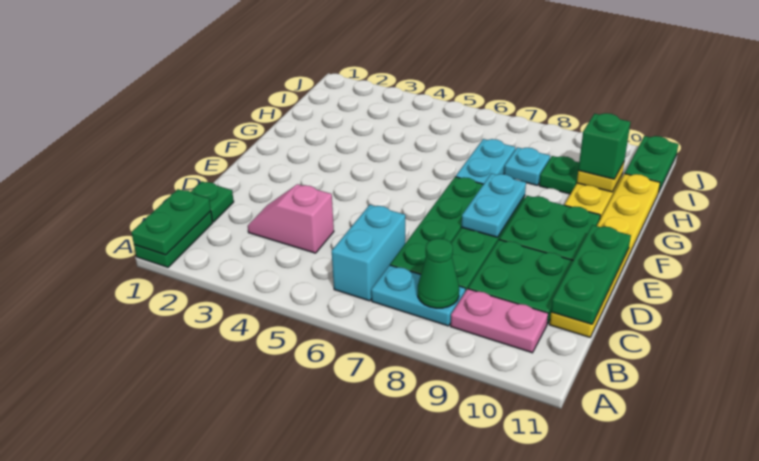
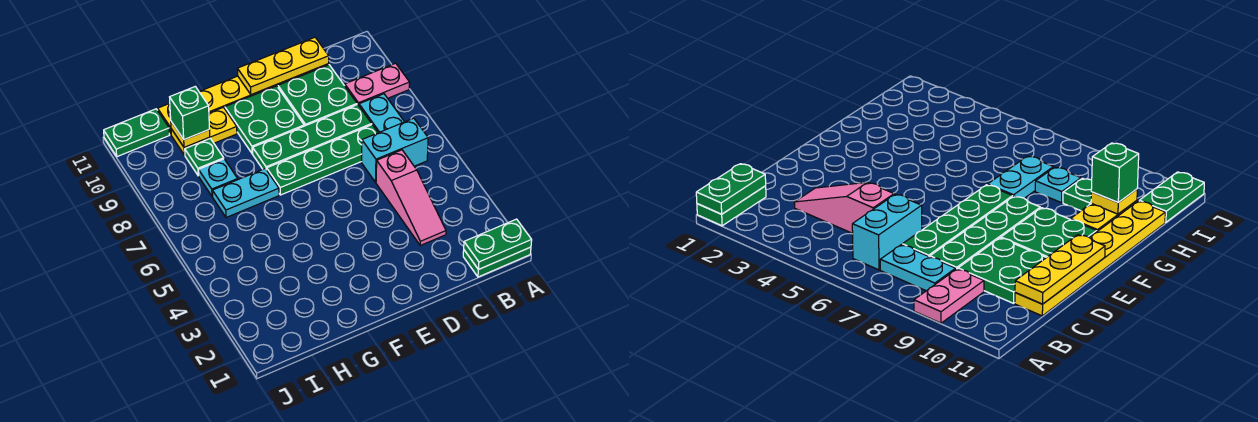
green 1x1 cone [418,239,459,308] -> none
pink 1x2 plate [451,289,548,353] -> pink 1x2 plate turned to [345,63,410,105]
green 1x1 plate [191,181,234,222] -> none
pink 1x2 slope [248,184,334,253] -> pink 1x3 slope [376,150,446,245]
green 1x3 plate [551,225,631,324] -> yellow 1x3 plate [238,37,329,95]
cyan 1x2 plate [462,173,526,237] -> none

